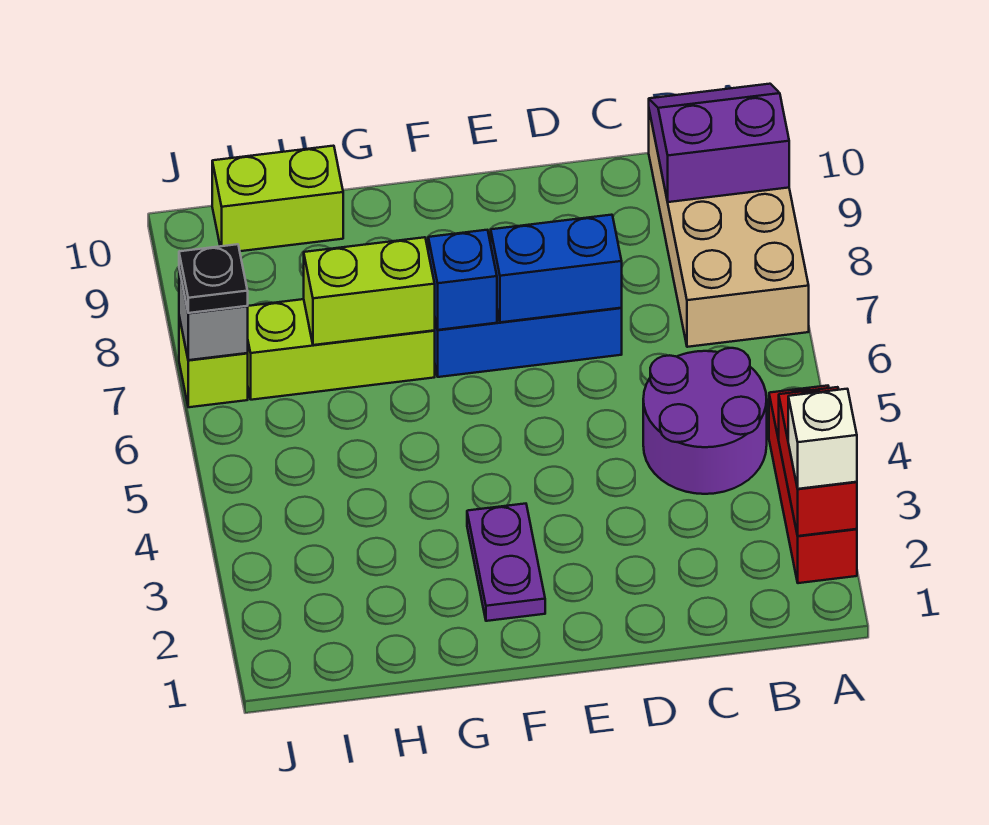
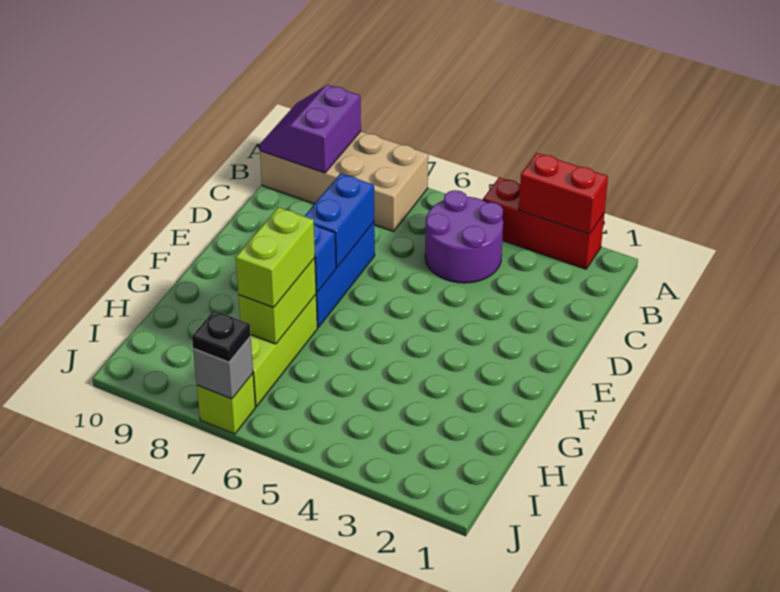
white 1x1 brick [788,389,857,489] -> none
purple 1x2 plate [467,504,545,621] -> none
lime 1x2 brick [212,146,343,251] -> lime 1x2 brick moved to [236,207,315,307]

